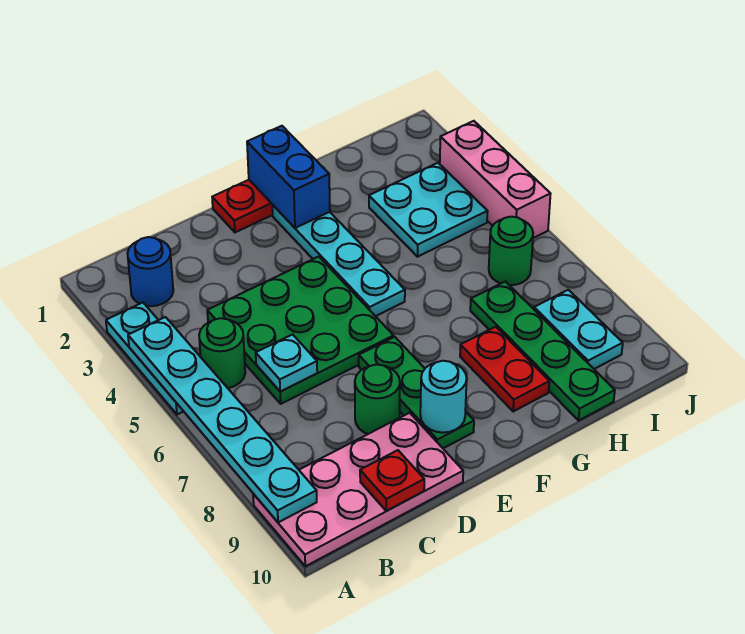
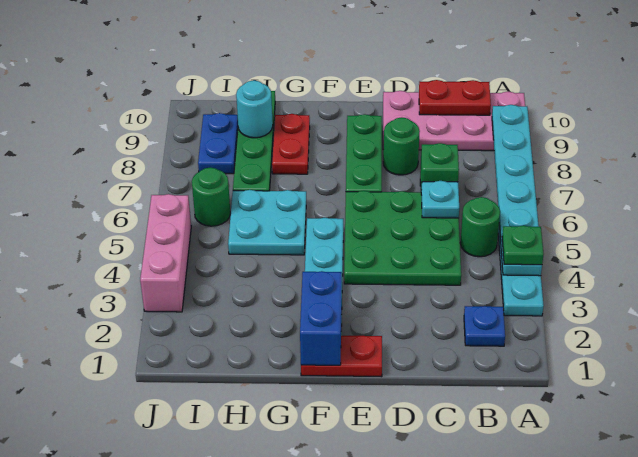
none -> green 1x1 plate [502,226,544,265]
blue 1x1 round brick [127,237,173,306] -> blue 1x1 plate [464,306,505,346]
none -> green 1x1 brick [420,143,459,190]
red 1x1 plate [360,450,424,511] -> red 1x2 plate [419,80,491,115]
cyan 1x1 round brick [420,361,467,433] -> cyan 1x1 round brick moved to [236,80,273,138]
cyan 2x2 plate [369,163,488,257] -> cyan 2x2 plate moved to [228,190,306,255]
cyan 1x2 plate [534,290,623,369] -> blue 1x2 plate [198,113,238,174]

